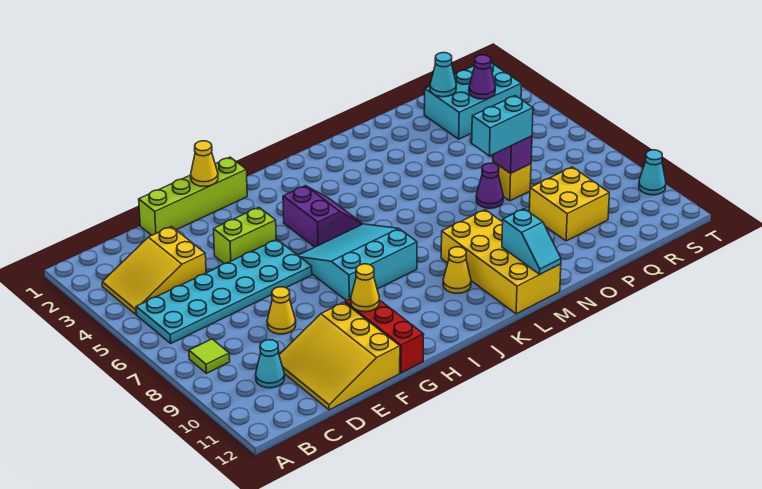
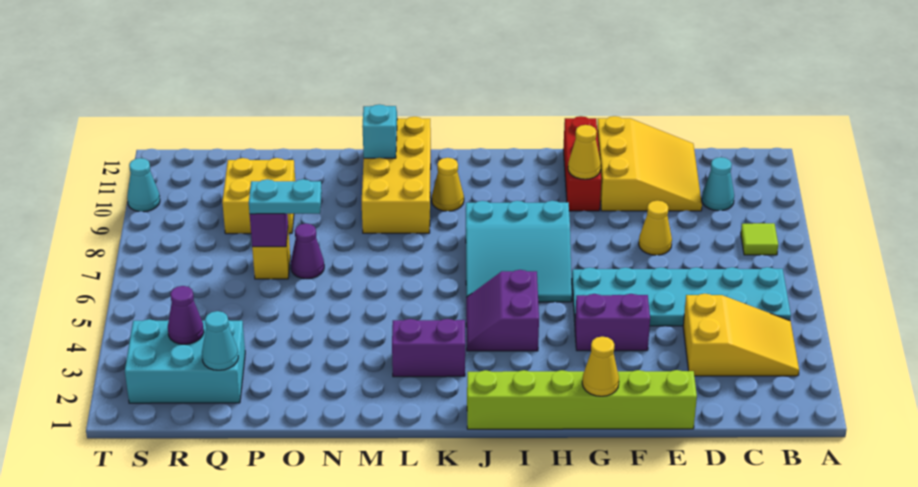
lime 1x4 brick [139,157,247,235] -> lime 1x6 brick [467,370,697,429]
lime 1x2 brick [214,207,276,264] -> purple 1x2 brick [575,294,650,351]
none -> purple 1x2 brick [392,319,465,377]
cyan 1x2 brick [472,96,533,156] -> cyan 1x2 plate [249,179,322,214]

